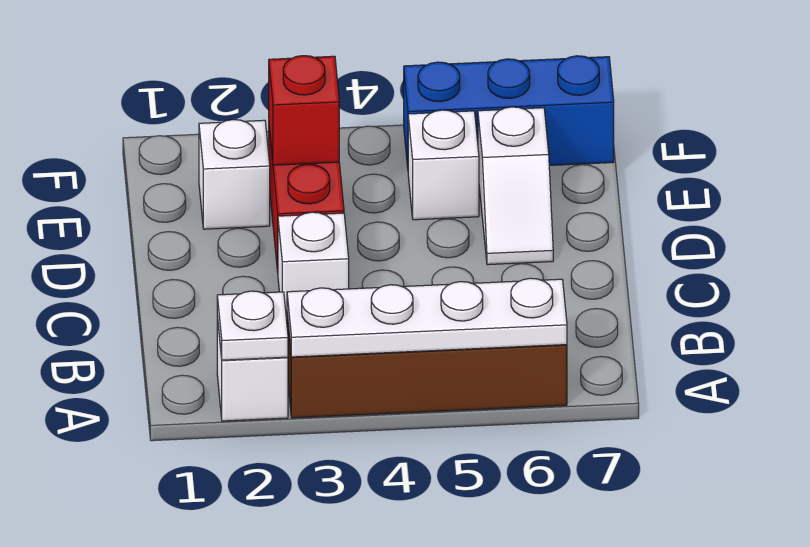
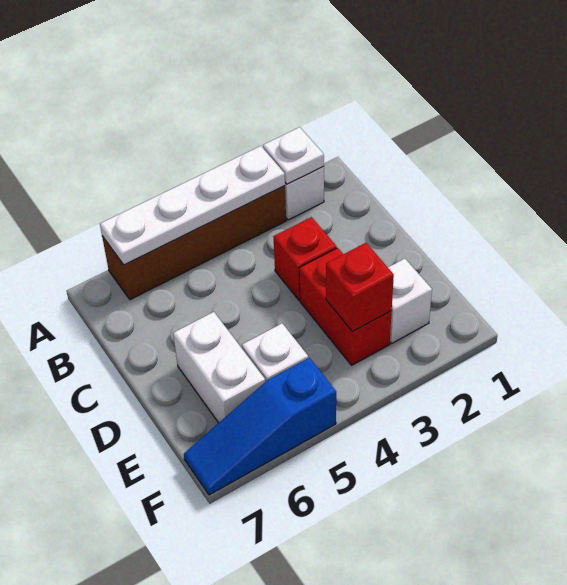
white 1x1 brick [278,212,349,320] -> red 1x1 brick [273,217,337,300]
white 1x2 slope [478,107,553,265] -> white 1x2 brick [173,312,265,423]
blue 1x3 brick [404,56,614,167] -> blue 1x3 slope [184,358,336,495]

